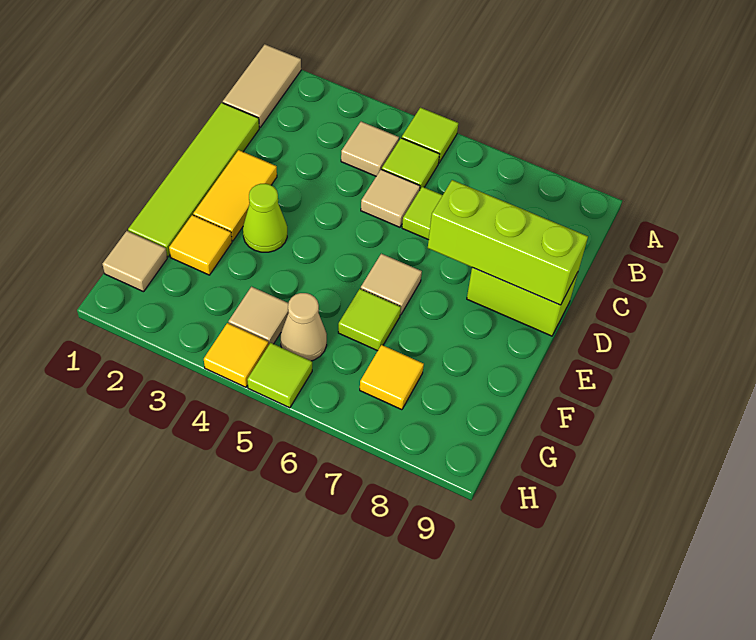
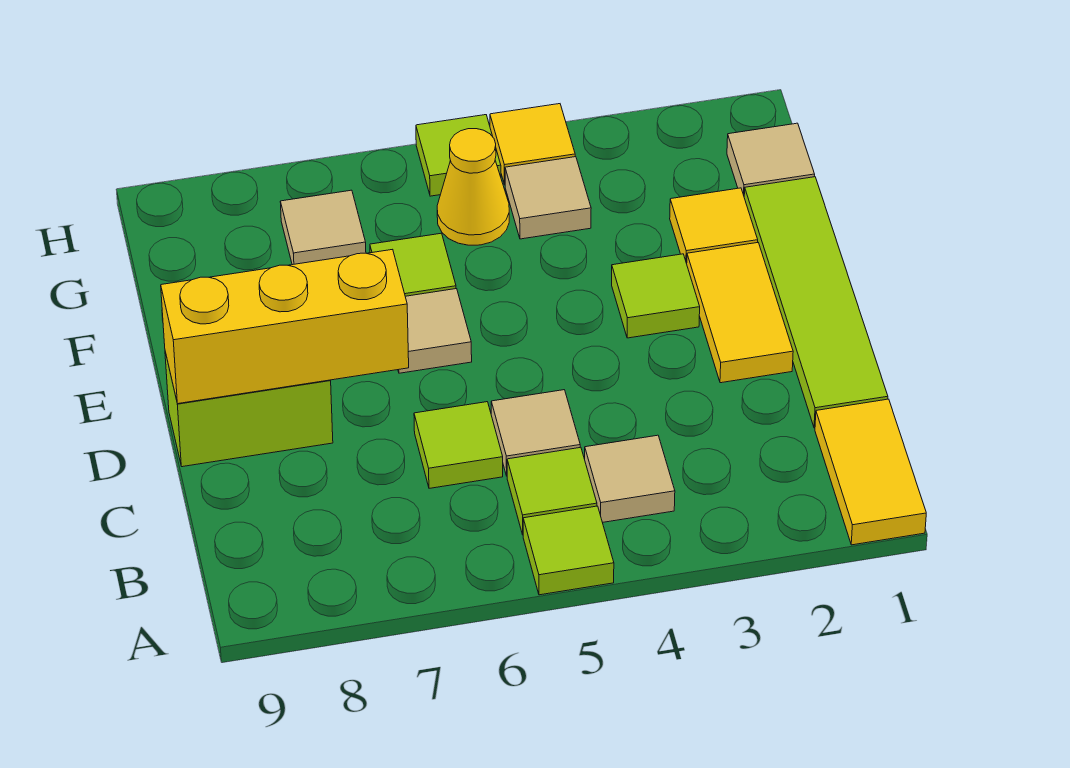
tan 1x2 tile [223,44,301,127] -> yellow 1x2 tile [815,399,926,545]
lime 1x3 brick [428,180,588,305] -> yellow 1x3 brick [161,249,409,404]
lime 1x1 cone [243,184,287,252] -> lime 1x1 tile [612,254,700,338]
tan 1x1 cone [281,293,327,361] -> yellow 1x1 cone [437,129,509,245]
yellow 1x1 tile [360,345,424,410] -> tan 1x1 tile [280,190,366,265]

